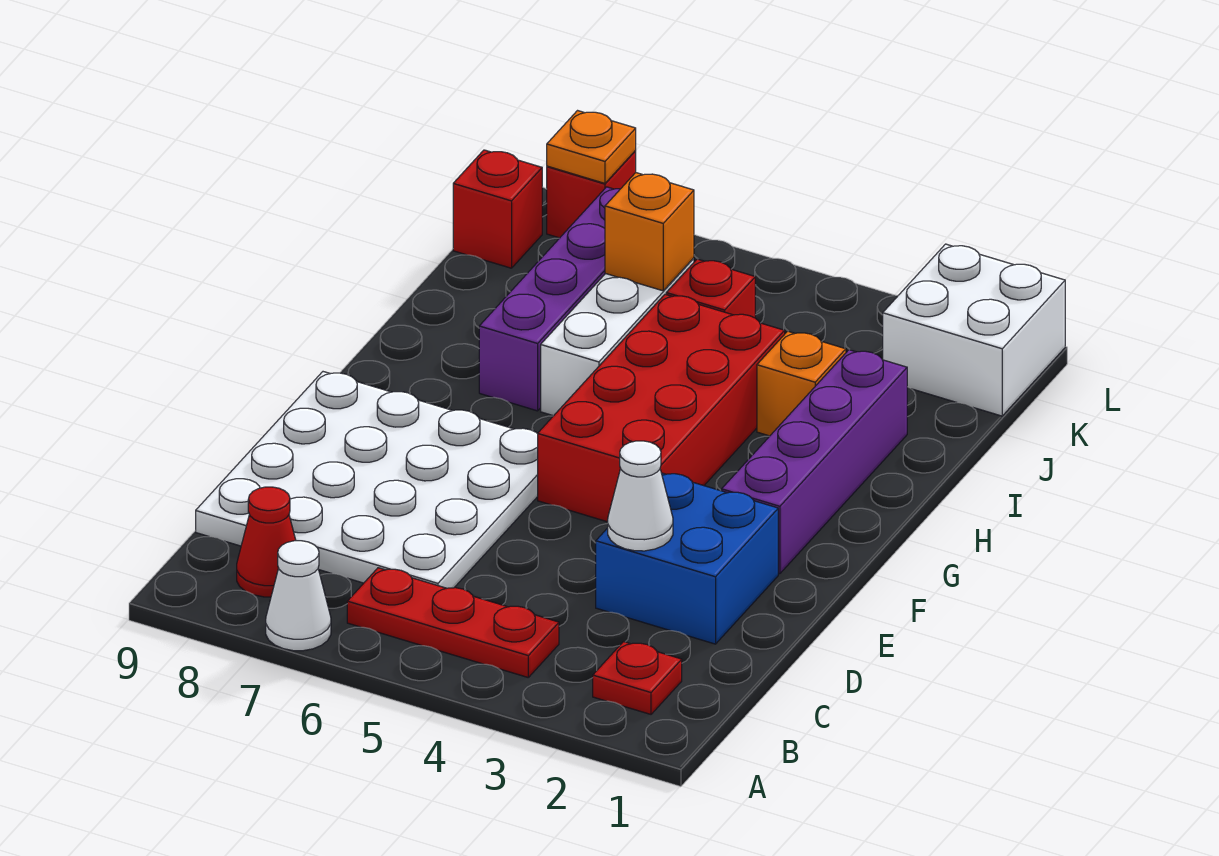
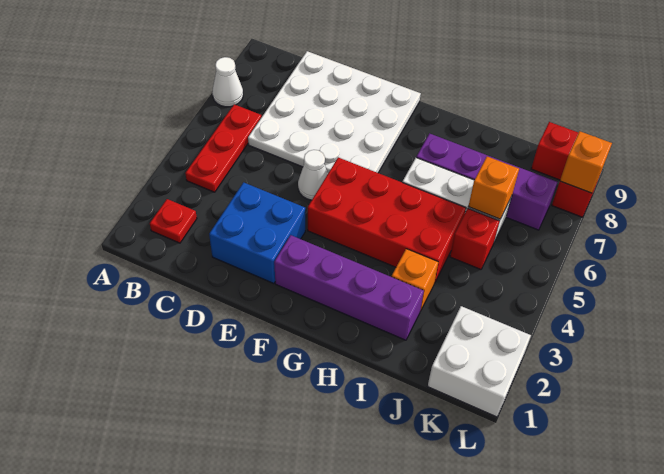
red 1x1 cone [237,487,296,597] -> none
white 1x1 cone [608,441,673,551] -> white 1x1 cone moved to [298,150,328,200]
orange 1x1 plate [547,111,636,183] -> orange 1x1 brick [560,131,612,193]

